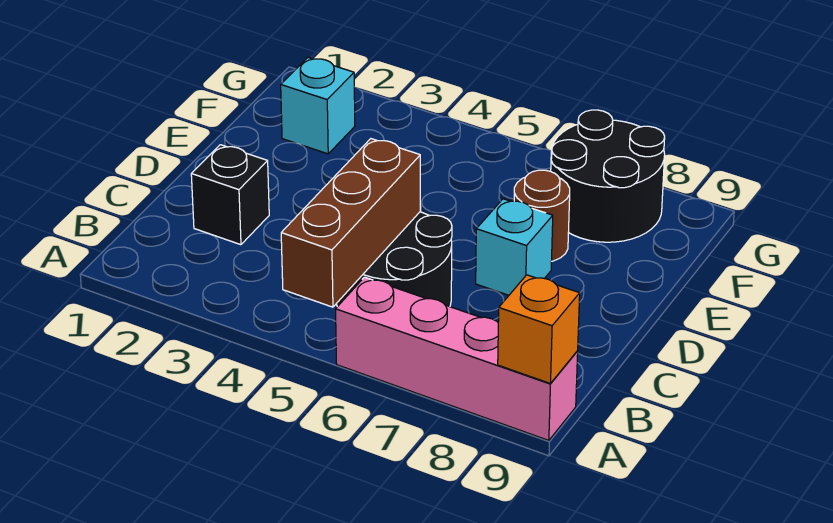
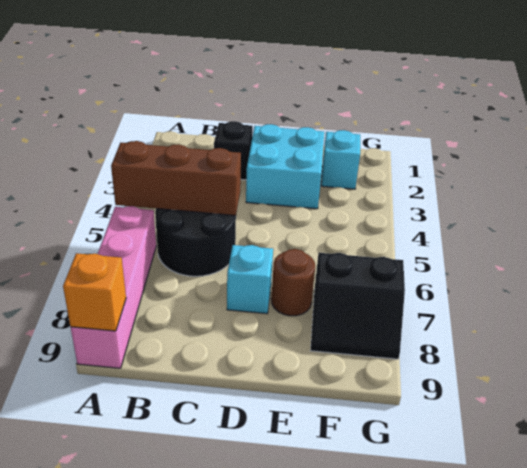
none -> cyan 2x2 brick [246,124,324,209]
black 2x2 round brick [551,110,665,242] -> black 2x2 slope [310,253,405,359]

